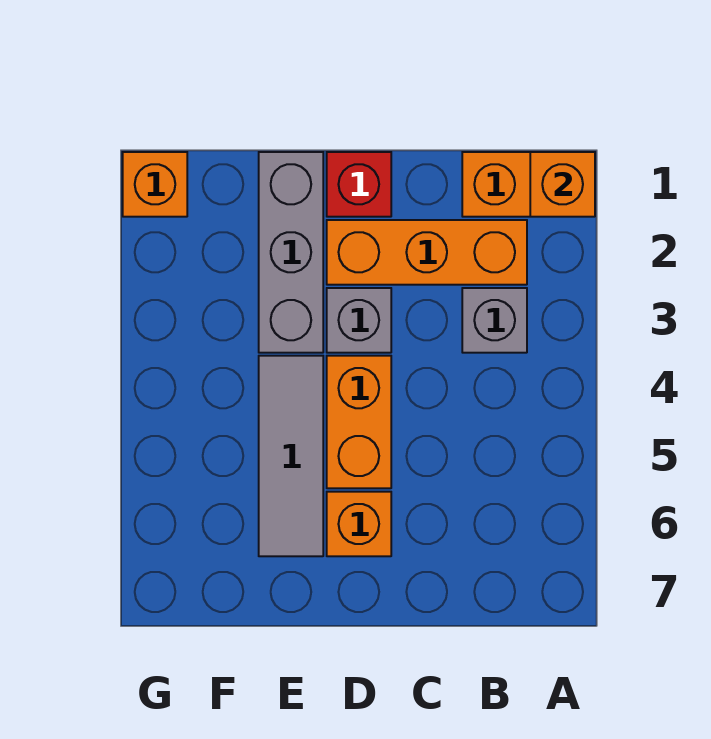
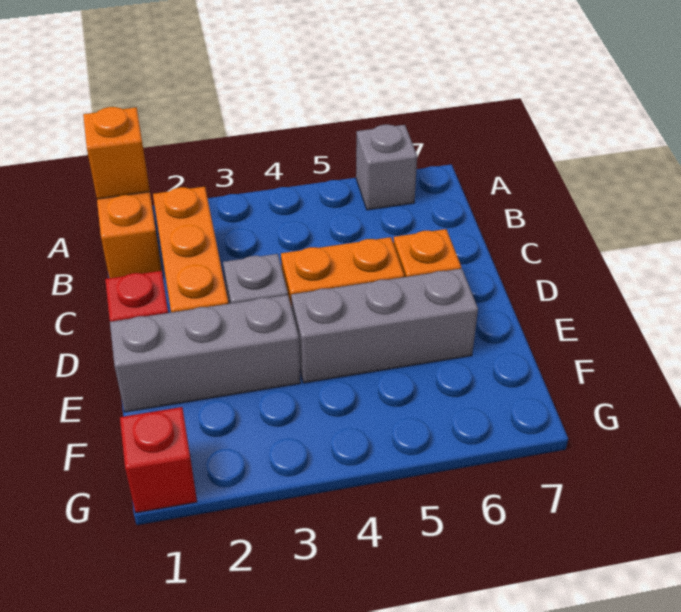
grey 1x1 brick [462,288,527,353] -> grey 1x1 brick moved to [356,125,417,210]
grey 1x3 tile [259,356,323,556] -> grey 1x3 brick [291,269,478,383]
orange 1x1 brick [123,152,187,217] -> red 1x1 brick [120,407,197,513]

